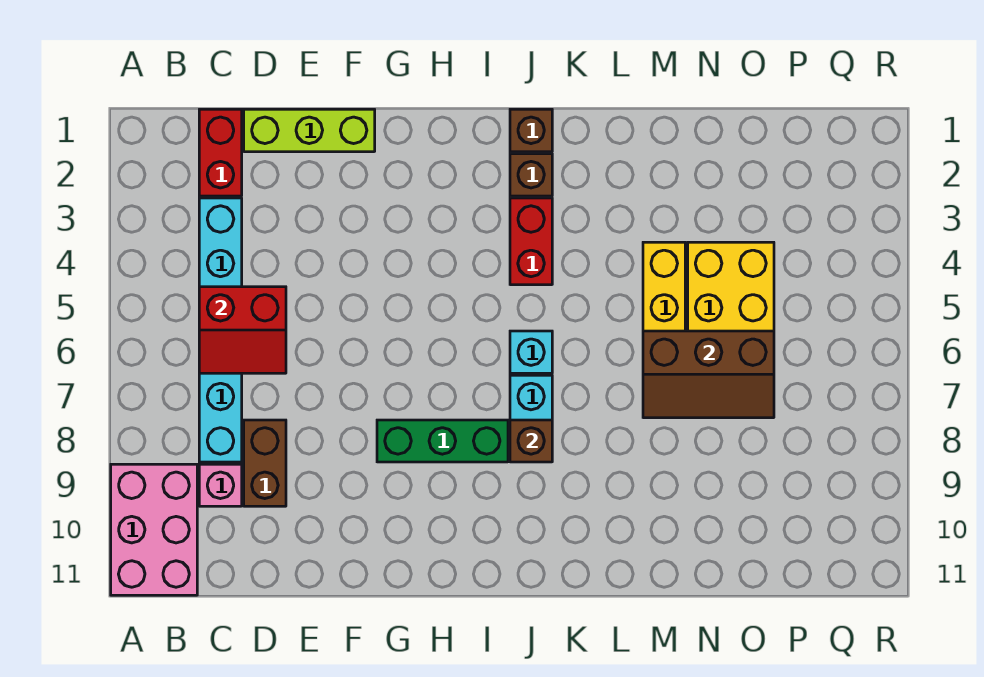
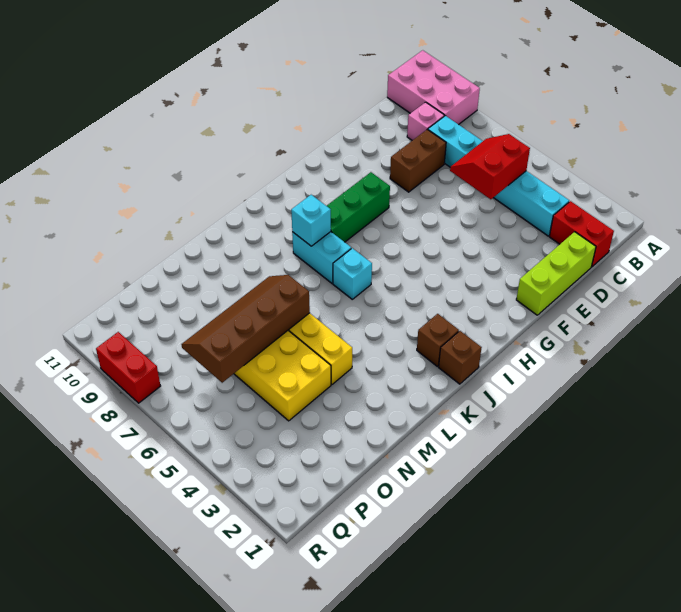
brown 1x2 brick [244,420,286,506] -> brown 1x2 brick turned to [390,130,446,192]
red 1x2 brick [510,198,552,285] -> red 1x2 brick moved to [96,332,160,403]
brown 1x1 brick [510,420,552,462] -> cyan 1x1 brick [291,195,331,246]
brown 2x3 slope [643,331,774,418] -> brown 2x4 slope [181,275,310,383]

